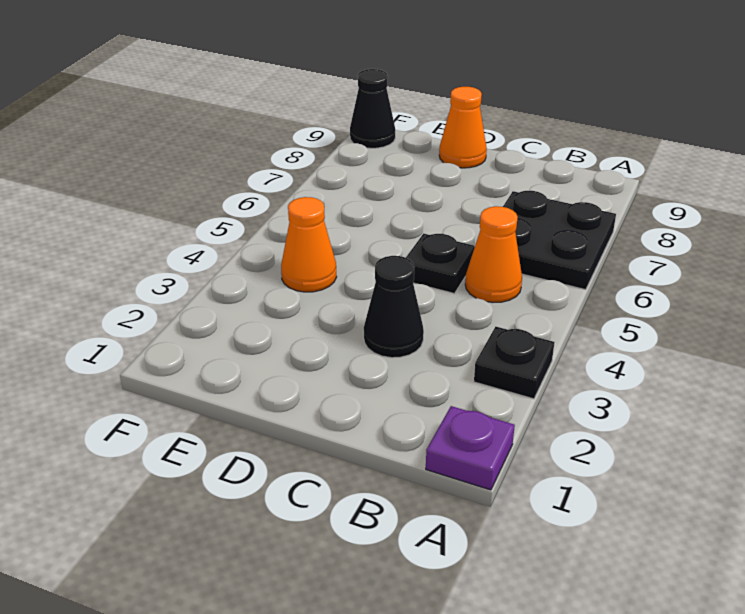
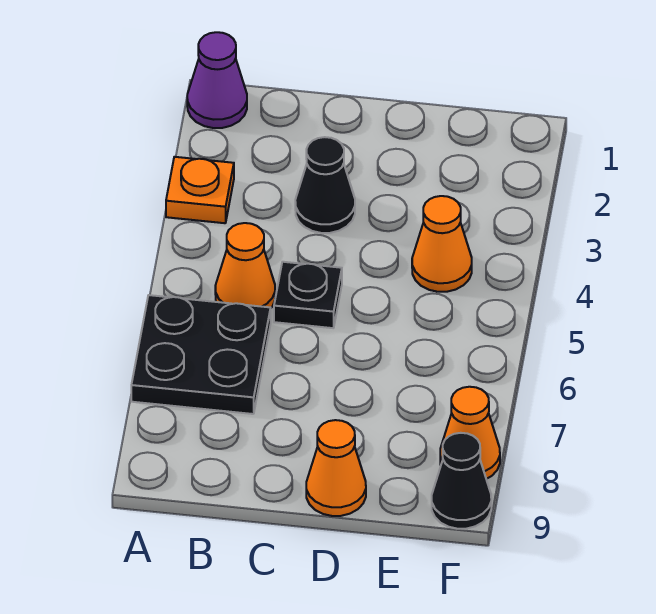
purple 1x1 plate [426,406,515,490] -> purple 1x1 cone [187,32,247,128]
black 1x1 plate [474,327,554,399] -> orange 1x1 plate [166,157,234,223]
none -> orange 1x1 cone [440,387,500,479]

